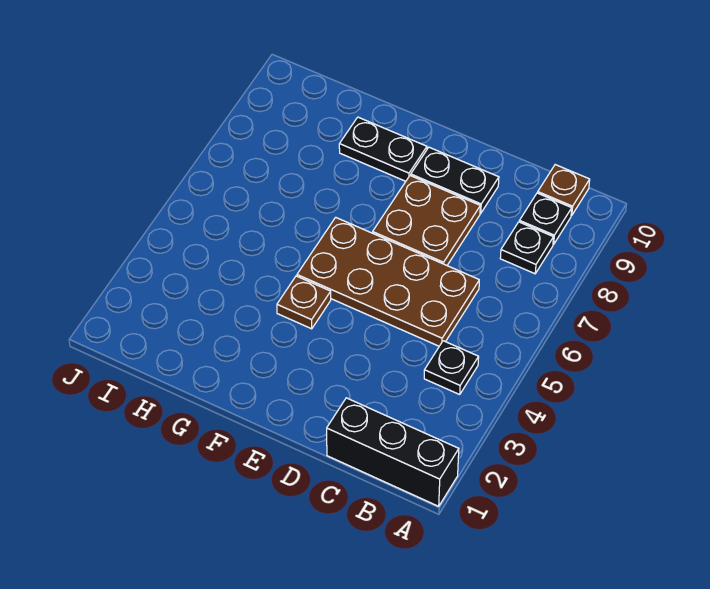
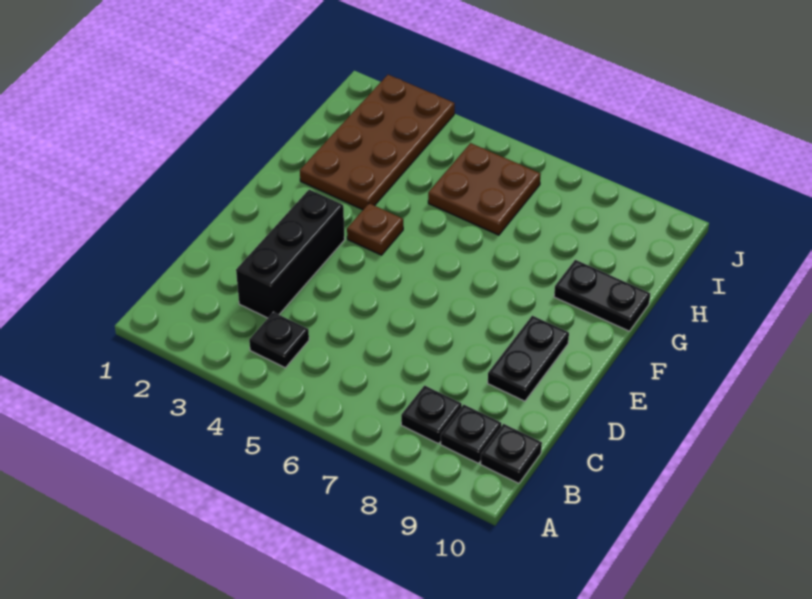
black 1x3 brick [327,398,459,506] -> black 1x3 brick moved to [236,189,345,318]
brown 1x1 plate [538,165,590,216] -> black 1x1 plate [481,424,542,483]
brown 2x4 plate [297,217,479,346] -> brown 2x4 plate moved to [300,75,455,210]
brown 2x2 plate [373,175,480,265] -> brown 2x2 plate moved to [428,143,541,235]
black 1x2 plate [339,117,427,181] -> black 1x2 plate turned to [554,260,650,331]

